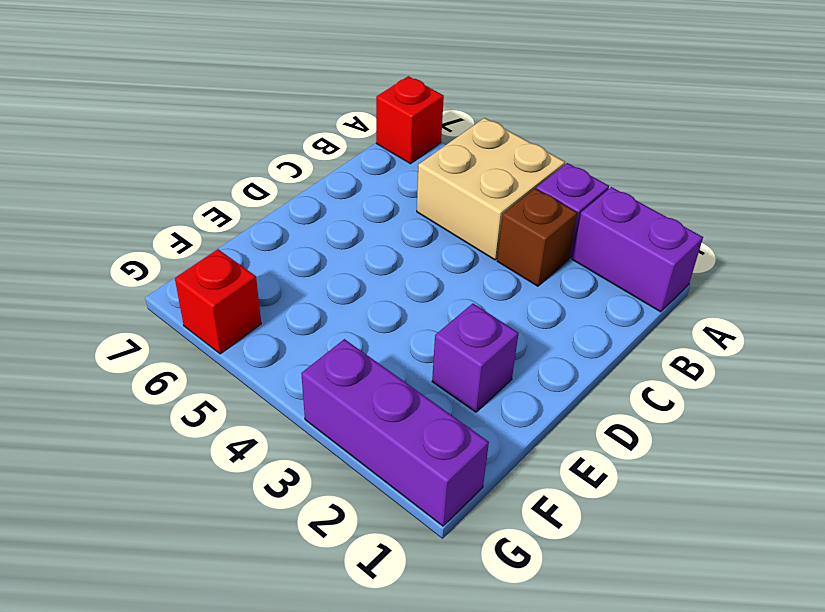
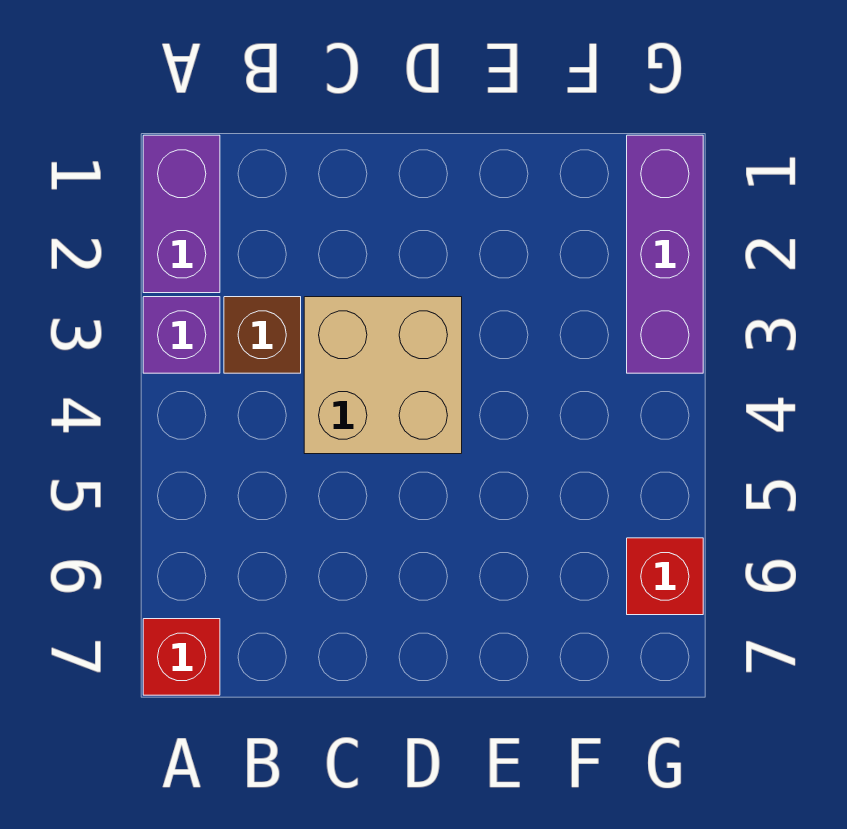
tan 2x2 brick [417,118,565,260] -> tan 2x2 brick moved to [304,297,462,454]
purple 1x1 brick [432,304,519,412] -> none

